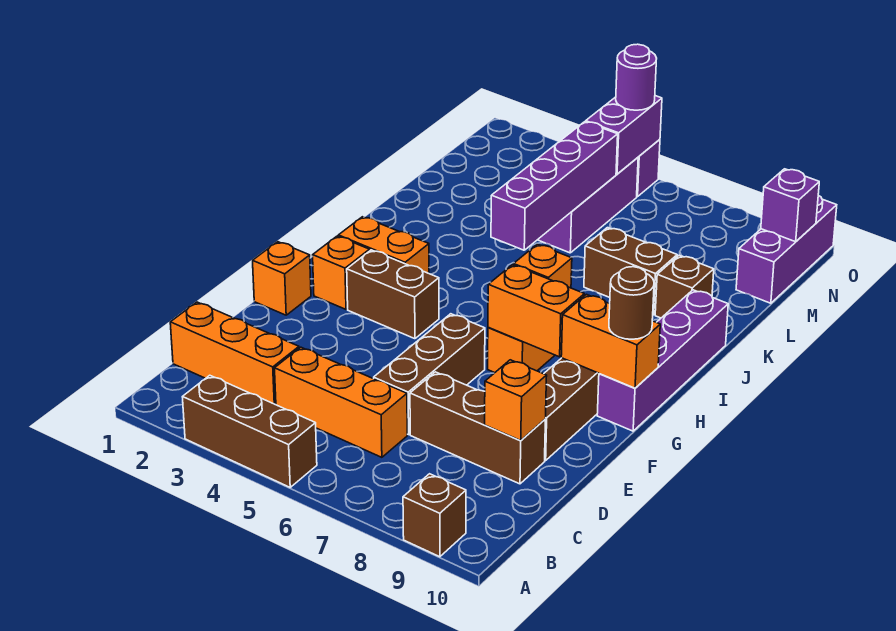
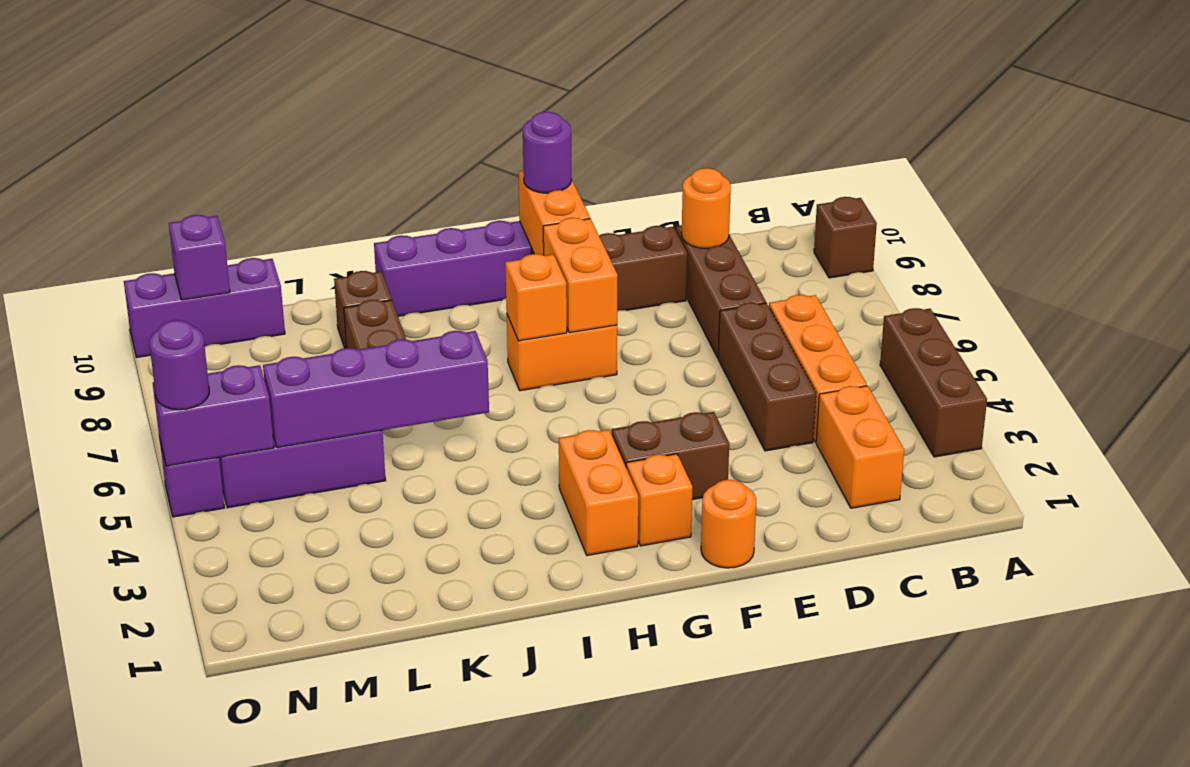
orange 1x3 brick [170,302,299,405] -> orange 1x2 brick [816,386,904,508]
brown 1x3 brick [374,314,485,435] -> brown 1x3 brick turned to [718,303,816,451]
orange 1x1 brick [485,360,547,440] -> orange 1x1 round brick [682,168,731,248]
orange 1x1 brick [253,242,311,315] -> orange 1x1 round brick [701,480,756,568]
brown 1x2 brick [347,250,439,339] -> brown 1x2 brick turned to [612,412,729,500]
brown 1x1 round brick [609,267,654,339] -> purple 1x1 round brick [523,112,571,193]

